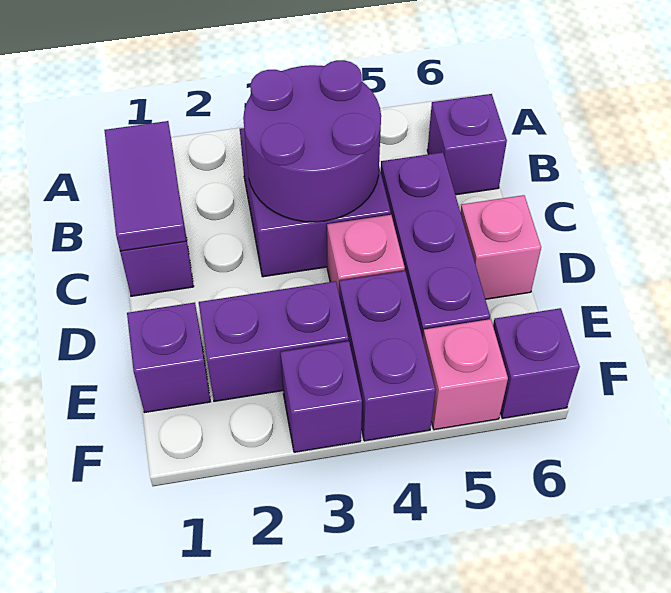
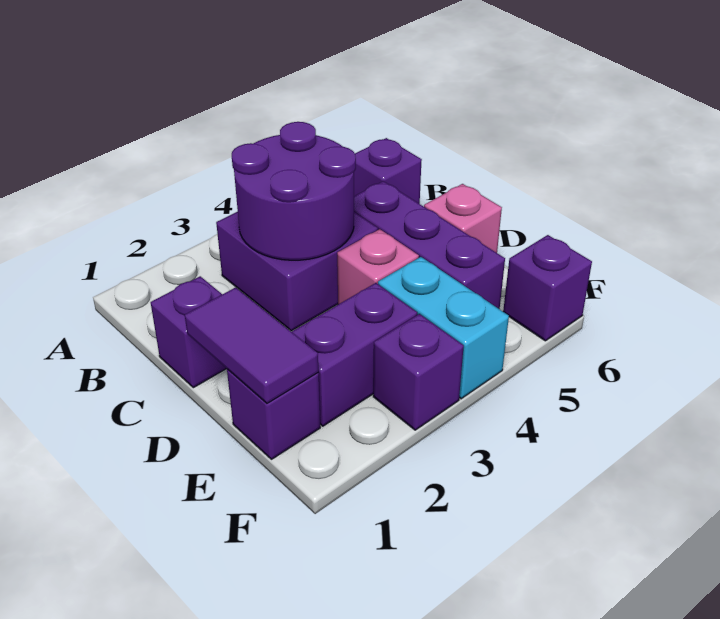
purple 1x2 tile [104,121,186,251] -> purple 1x2 tile moved to [185,287,318,403]
purple 1x2 brick [339,271,435,441] -> cyan 1x2 brick [378,257,509,399]
pink 1x1 brick [423,319,508,430] -> none

